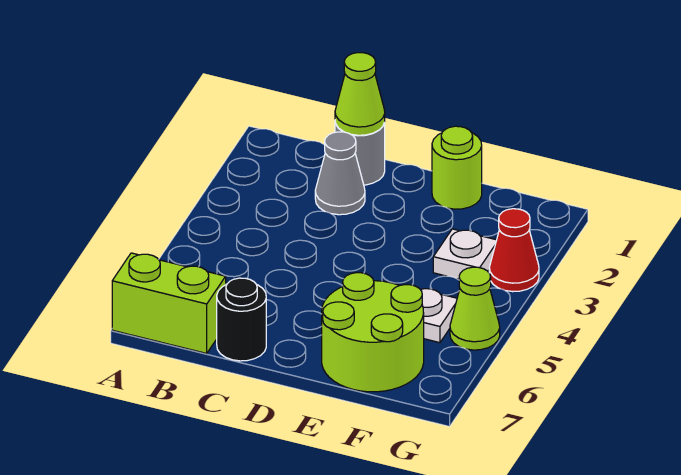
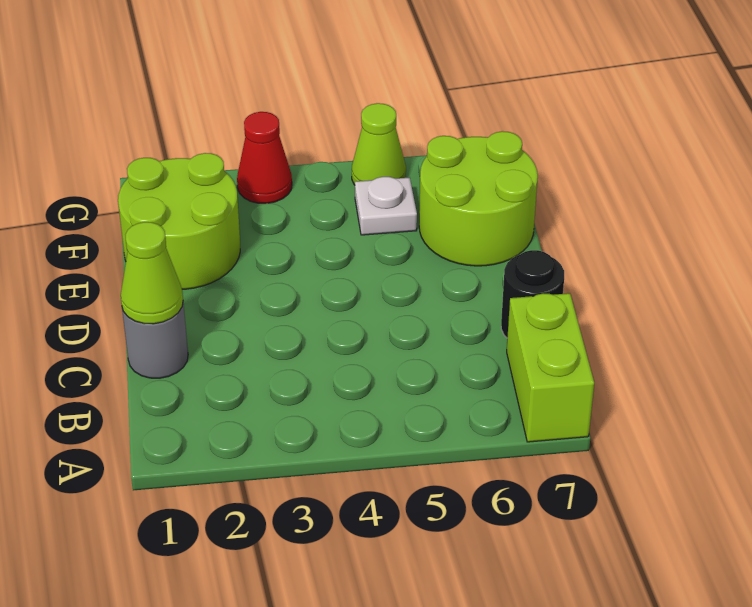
grey 1x1 cone [315,132,365,215] -> none
lime 1x1 round brick [432,126,482,209] -> lime 2x2 round brick [118,153,240,289]
white 1x1 plate [433,229,497,279] -> none

